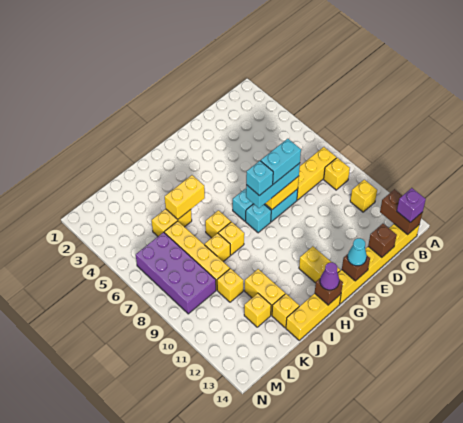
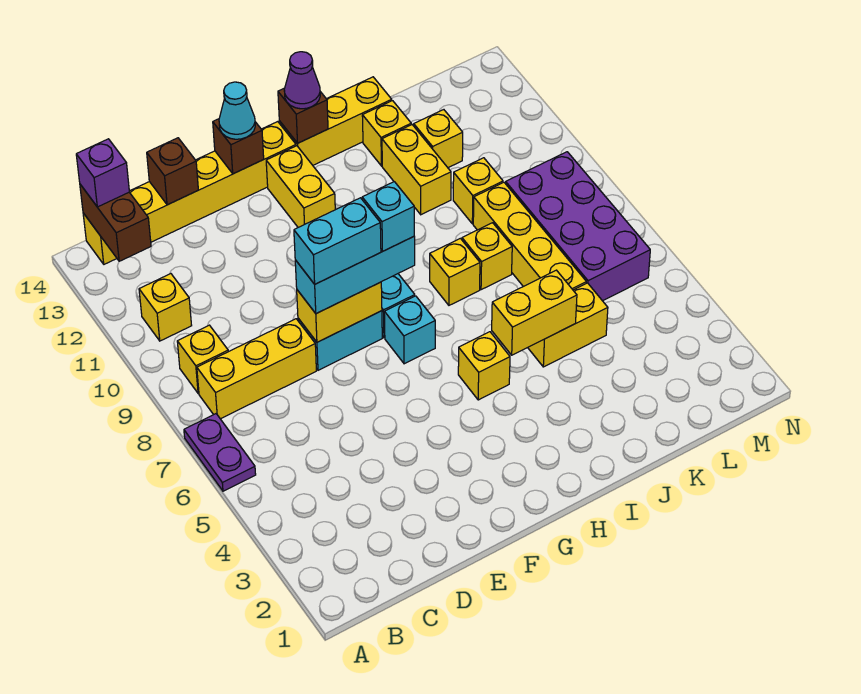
none -> purple 1x2 plate [184,414,256,491]
yellow 1x1 brick [205,210,231,238] -> yellow 1x1 brick moved to [458,332,510,400]

